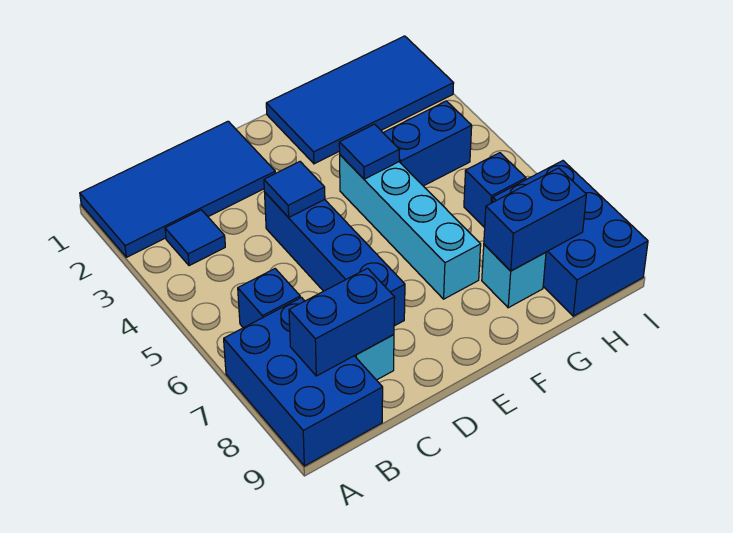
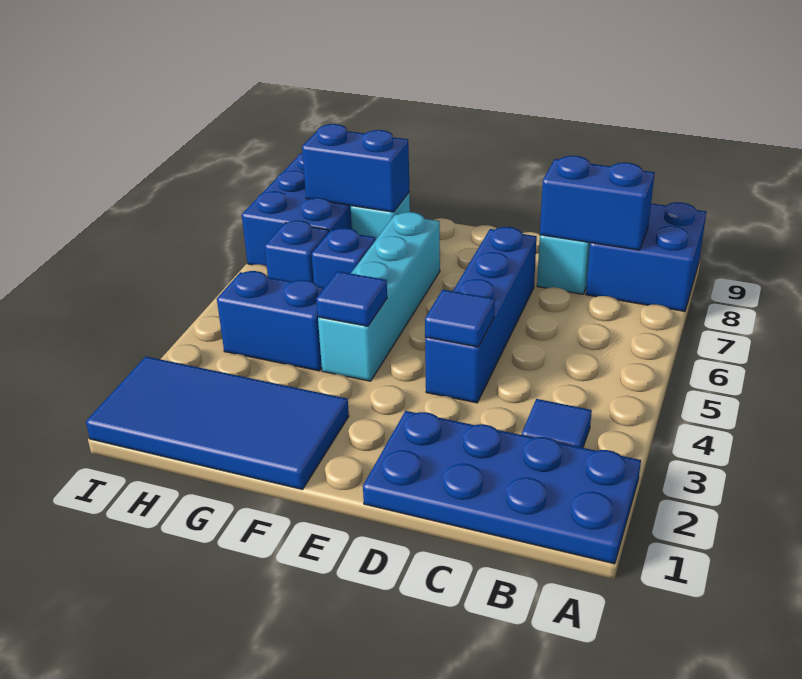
blue 2x4 tile [80,121,275,257] -> blue 2x4 plate [363,411,641,564]
blue 2x3 brick [224,298,383,466] -> blue 2x2 brick [586,202,706,311]
blue 1x1 brick [238,269,300,328] -> blue 1x1 brick moved to [312,228,375,287]

